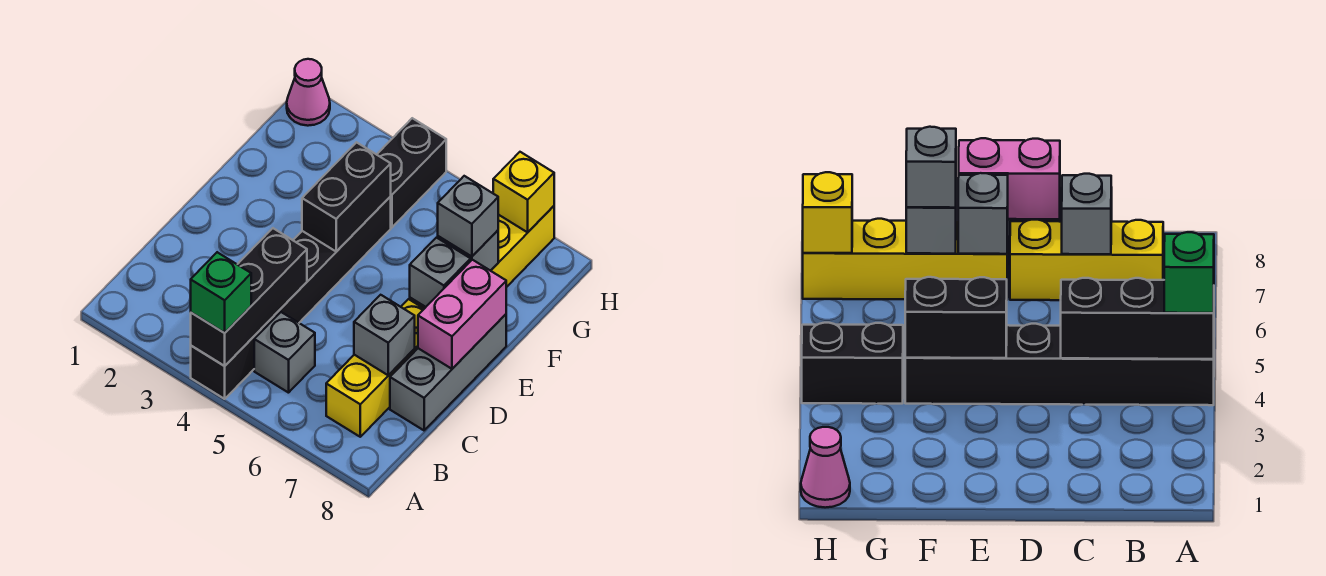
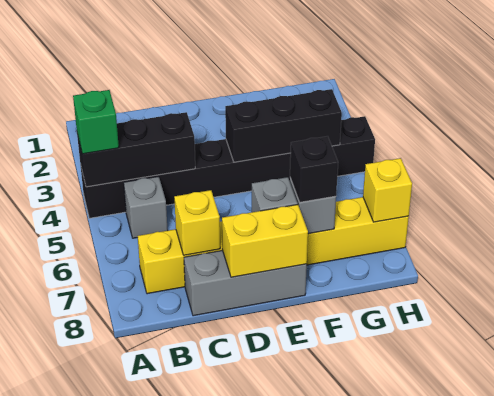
grey 1x1 brick [354,295,415,375] -> yellow 1x1 brick [174,190,220,255]
pink 1x2 brick [418,260,506,369] -> yellow 1x2 brick [222,205,308,277]
black 1x2 brick [302,142,391,252] -> black 1x3 brick [225,89,342,162]
grey 1x1 brick [438,176,498,257] -> black 1x1 brick [290,136,338,202]
pink 1x1 cone [287,59,330,126] -> none

